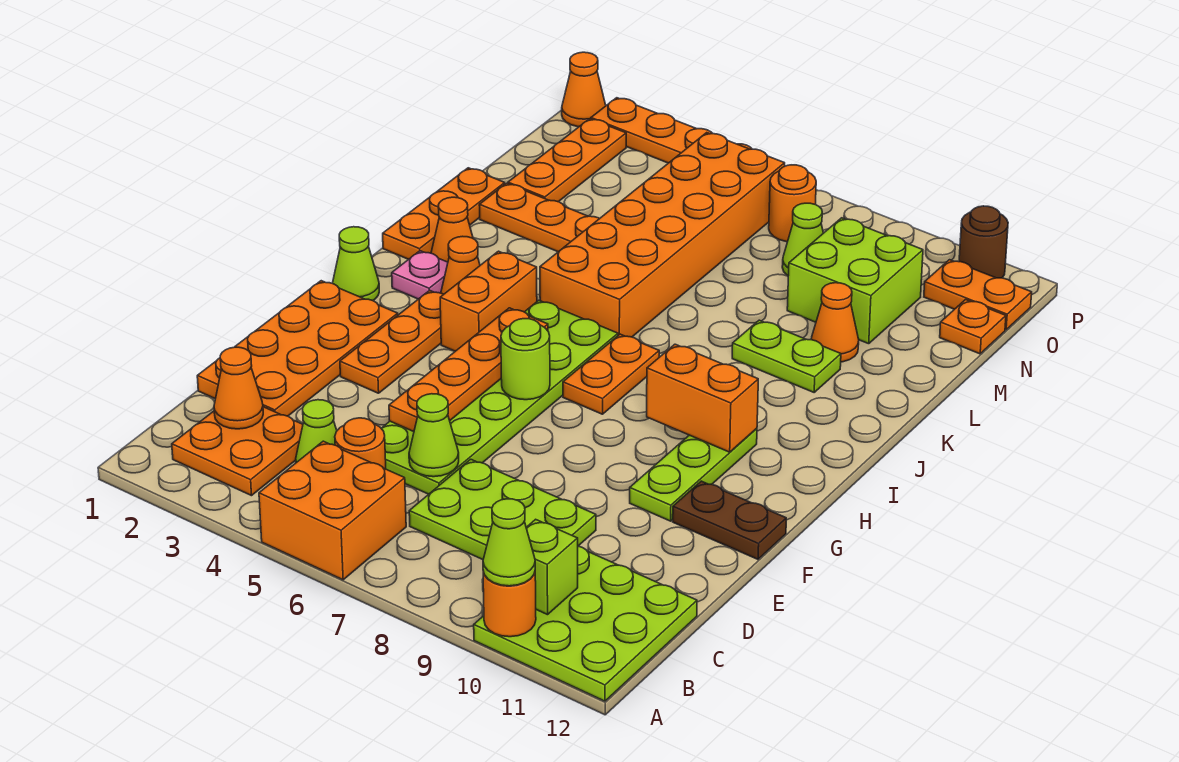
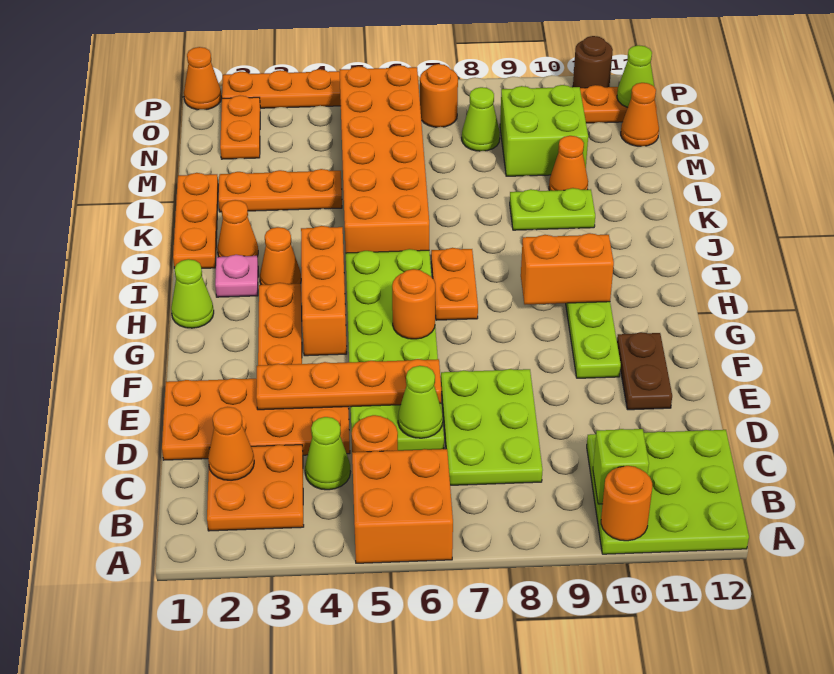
lime 1x1 cone [483,499,535,586] -> lime 1x1 cone moved to [617,45,654,107]
lime 2x3 plate [409,459,596,560] -> lime 2x3 plate turned to [441,369,543,485]
orange 2x4 plate [197,281,398,416] -> orange 2x4 plate turned to [162,378,350,460]
orange 1x4 plate [389,308,548,432] -> orange 1x4 plate turned to [256,359,441,410]
brown 1x2 plate [673,481,786,559] -> brown 1x2 plate turned to [617,332,672,410]
lime 1x1 round brick [501,319,550,400] -> orange 1x1 round brick [392,269,435,339]
orange 1x2 brick [440,251,537,351] -> orange 1x3 brick [301,226,347,356]
orange 1x3 plate [508,119,626,202] -> orange 1x2 plate [220,95,260,159]
orange 1x1 plate [940,300,1006,354] -> orange 1x1 cone [621,83,659,146]

